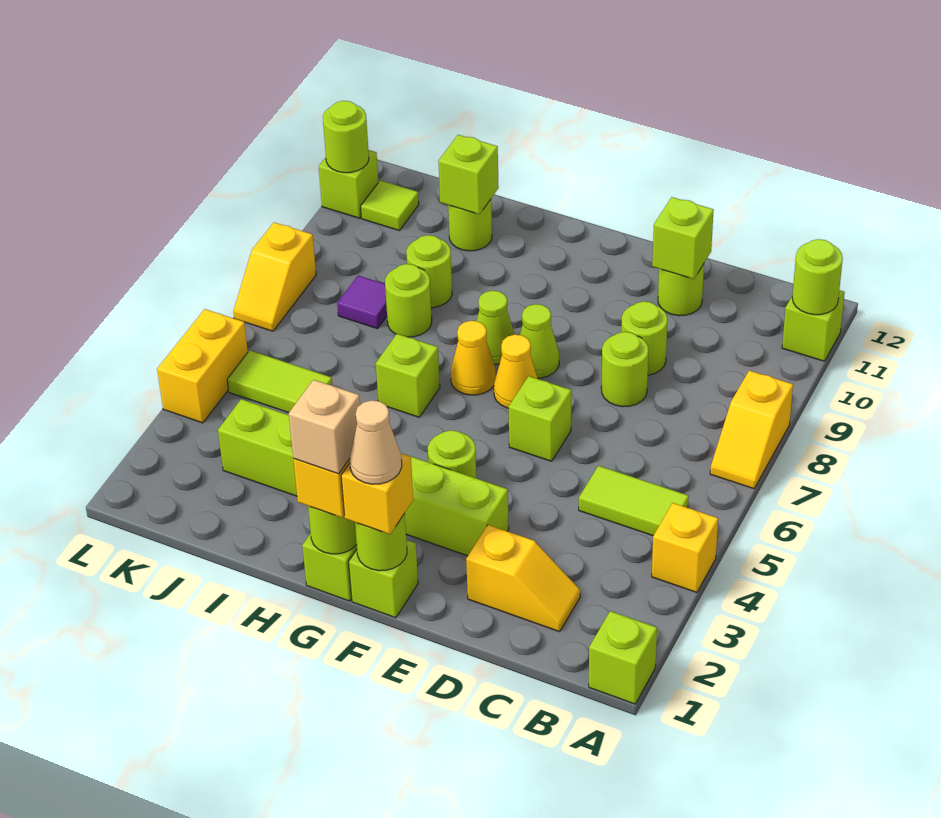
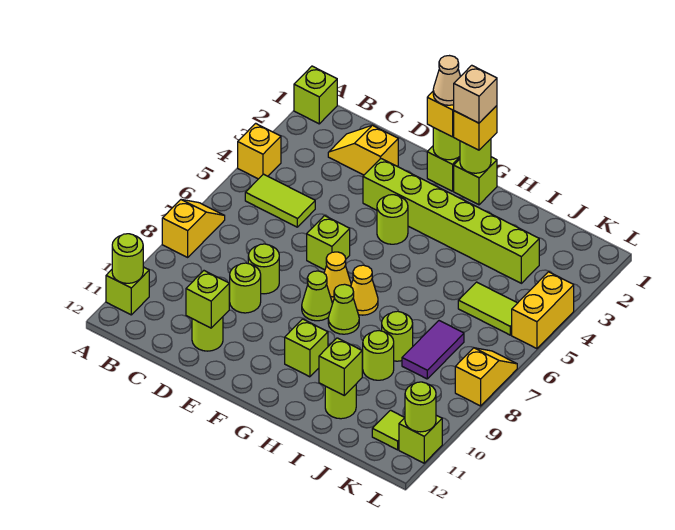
lime 1x1 brick [376,334,440,417] -> lime 1x1 brick moved to [285,319,328,377]
purple 1x1 tile [337,276,387,329] -> purple 1x2 tile [402,321,464,379]

